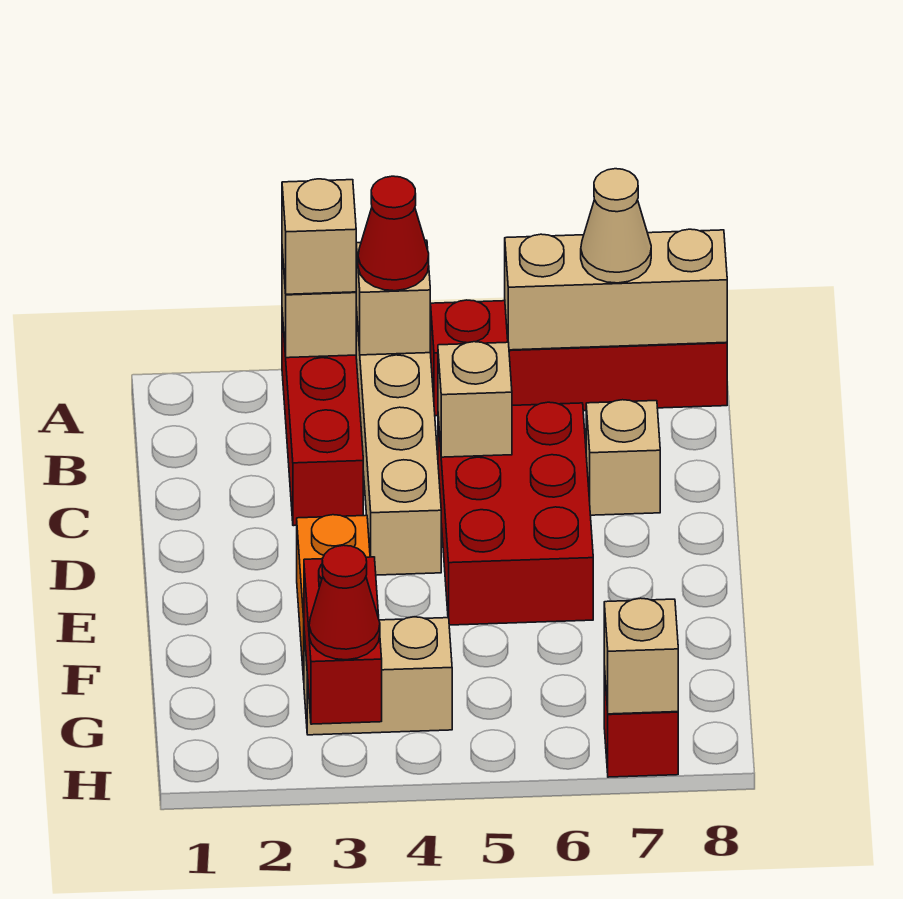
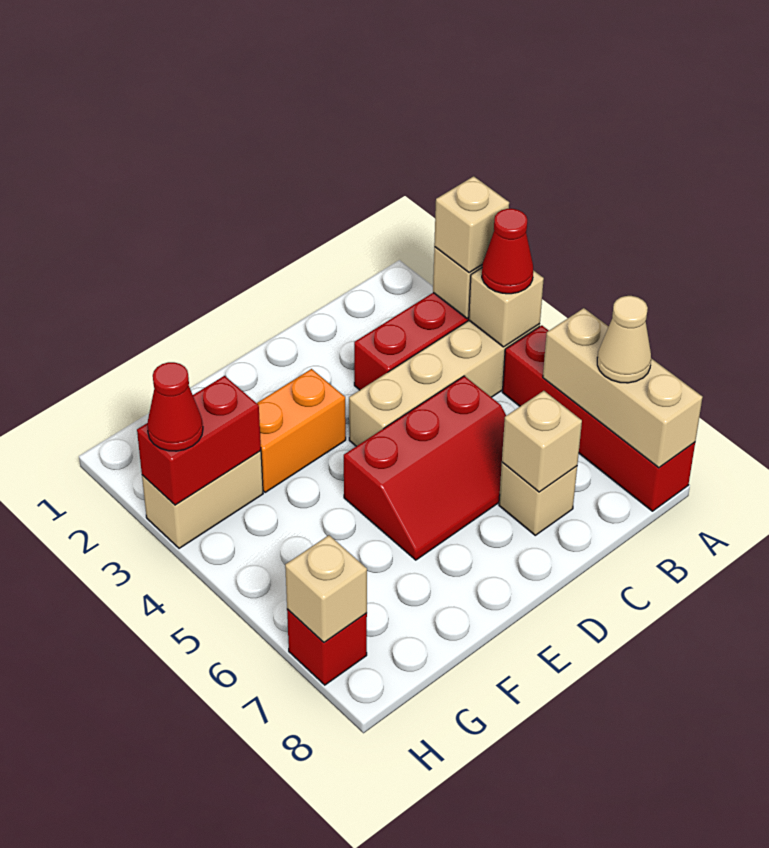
red 2x3 brick [438,402,593,625] -> red 2x3 slope [344,376,506,560]
tan 1x1 brick [438,342,512,457] -> tan 1x1 brick moved to [502,391,582,492]
tan 1x2 brick [304,617,452,735] -> tan 1x2 brick turned to [142,451,263,548]

